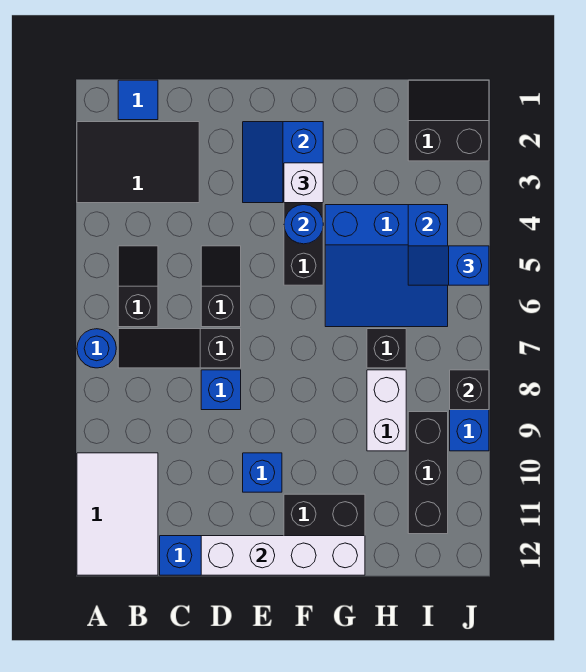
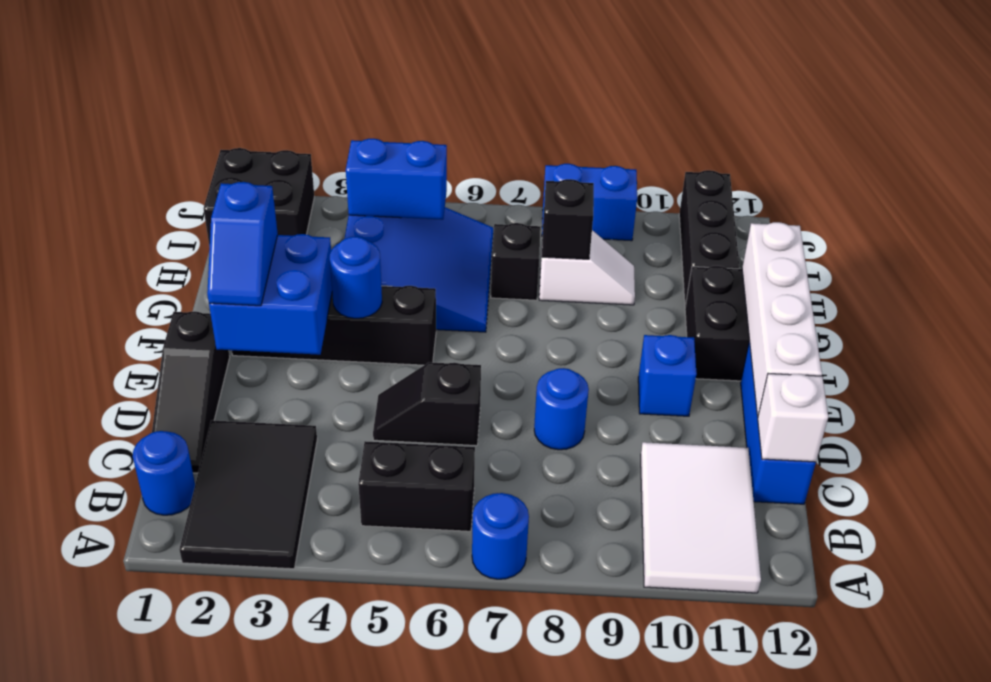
white 2x3 tile [77,453,158,575] -> white 2x3 tile turned to [641,442,761,593]
blue 1x1 tile [118,80,158,120] -> blue 1x1 round brick [133,431,195,515]
black 1x2 slope [118,246,158,327] -> black 1x2 brick [358,441,475,531]
black 1x3 slope [118,329,241,368] -> black 1x3 slope moved to [152,311,230,473]
blue 1x1 brick [201,370,241,410] -> blue 1x1 round brick [534,368,589,450]
blue 2x2 slope [243,122,323,203] -> blue 2x2 brick [209,234,332,355]
white 1x1 brick [284,163,323,203] -> white 1x1 brick moved to [758,374,828,462]
white 1x2 brick [367,370,406,451] -> white 1x2 slope [539,230,635,305]
black 2x2 slope [408,80,489,161] -> black 2x2 brick [204,148,314,247]
blue 1x2 slope [408,246,489,285] -> blue 1x2 slope moved to [207,182,278,306]
black 1x3 brick [408,412,448,534] -> black 1x3 brick turned to [679,170,739,307]
black 1x1 brick [450,370,489,410] -> black 1x1 brick moved to [542,179,594,259]

